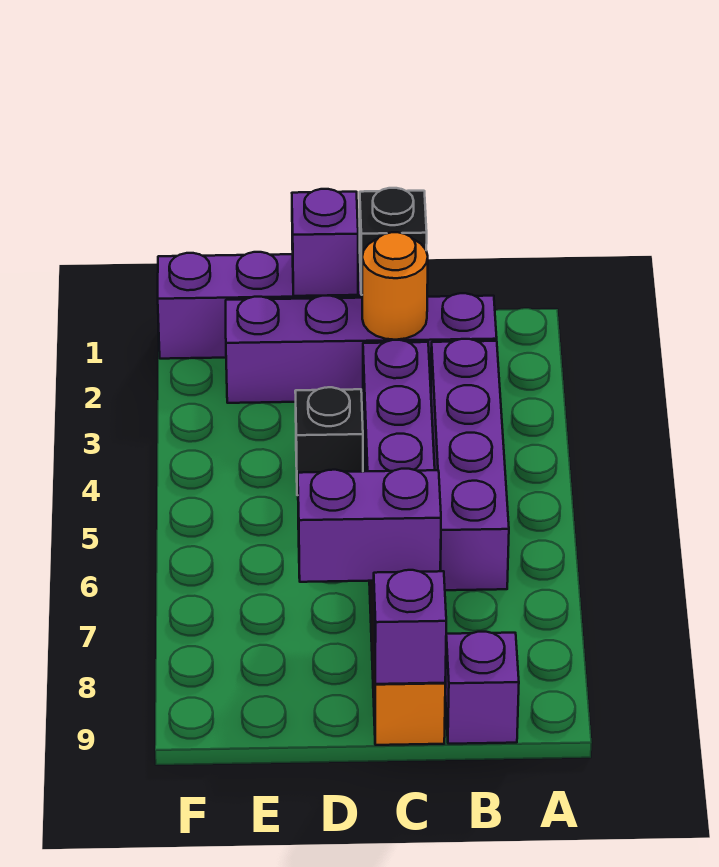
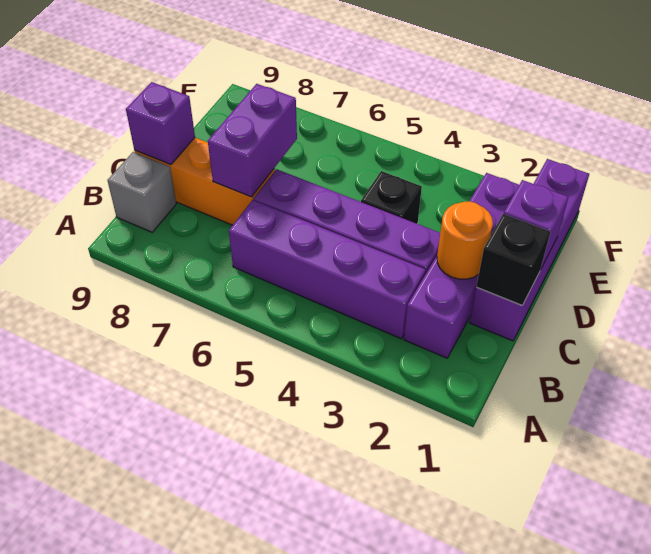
purple 1x1 brick [445,632,519,744] -> grey 1x1 brick [107,152,176,232]

